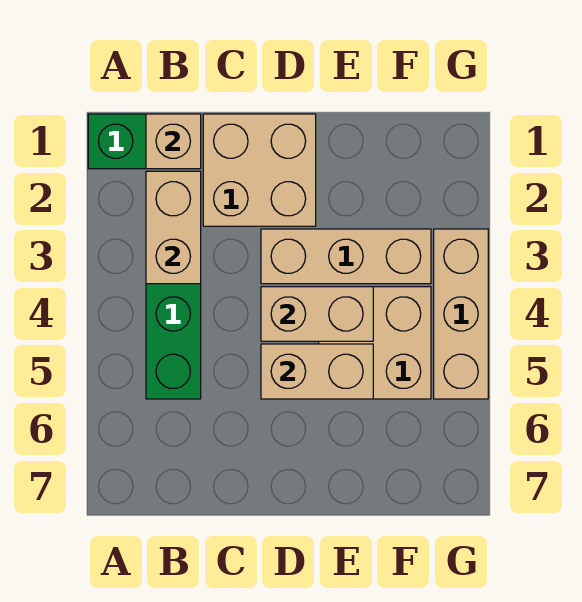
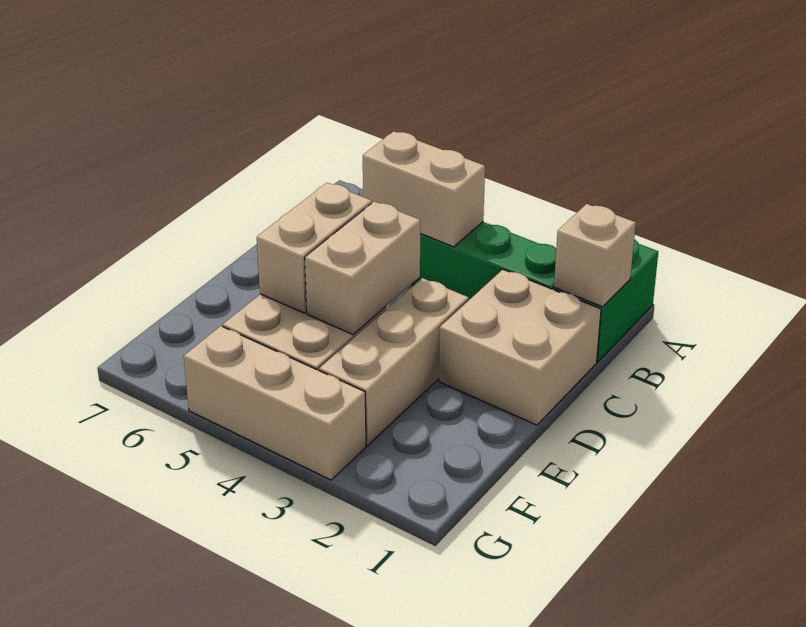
tan 1x2 brick [146,171,201,284] -> tan 1x2 brick moved to [363,131,485,247]

